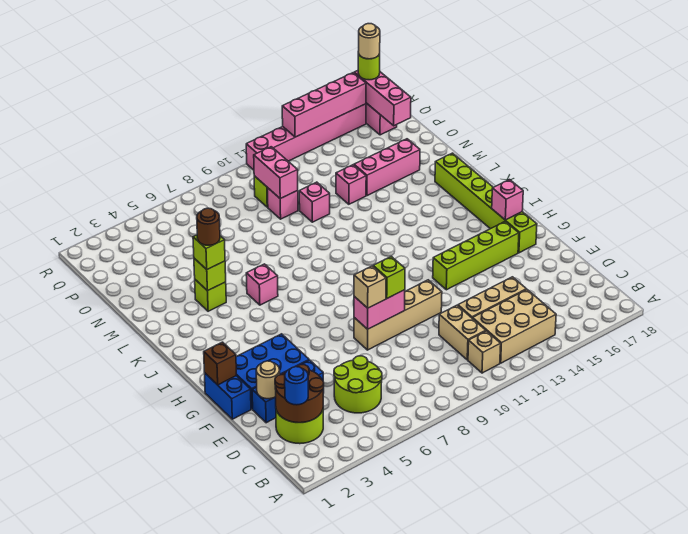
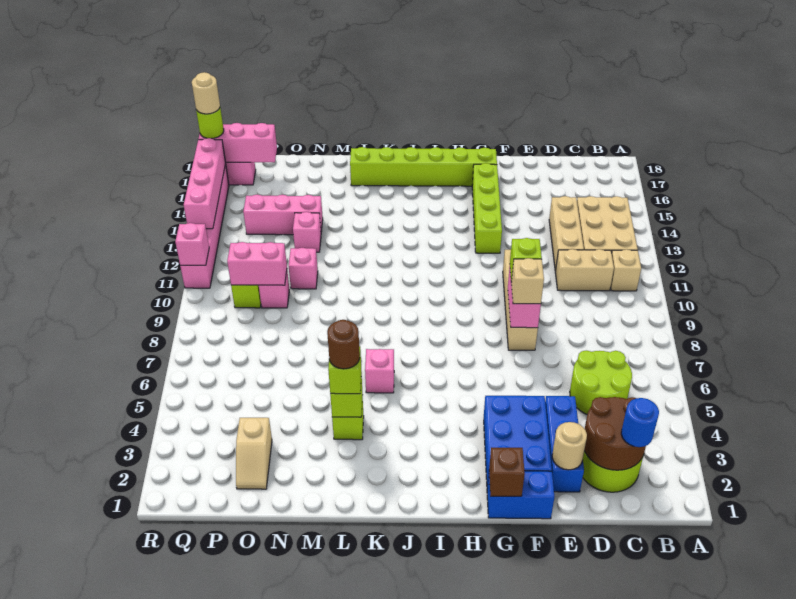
pink 1x1 brick [492,180,523,220] -> pink 1x1 brick moved to [175,223,209,265]
pink 1x3 brick [354,139,420,196] -> pink 1x3 brick turned to [243,195,323,235]
none -> tan 1x2 slope [236,418,272,489]

